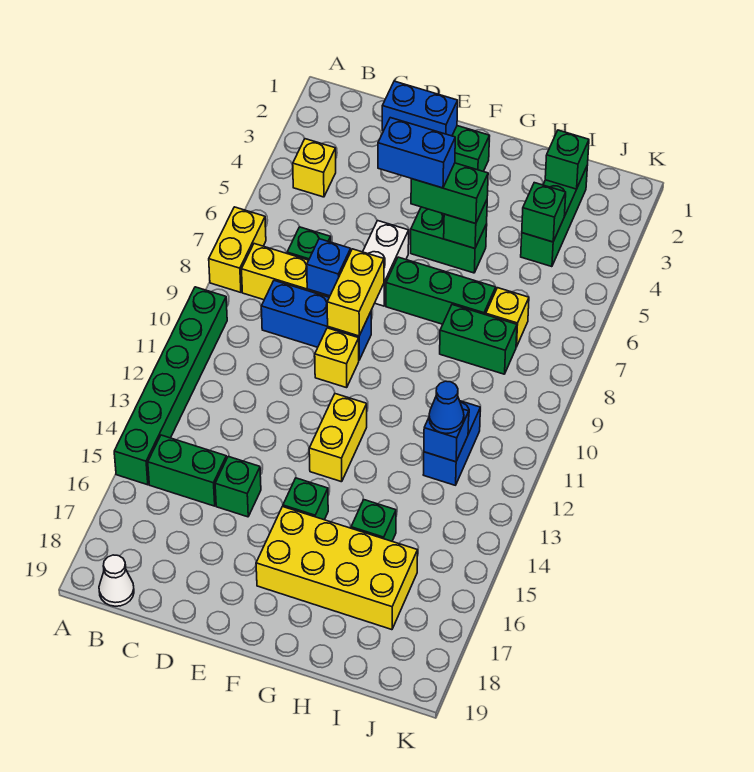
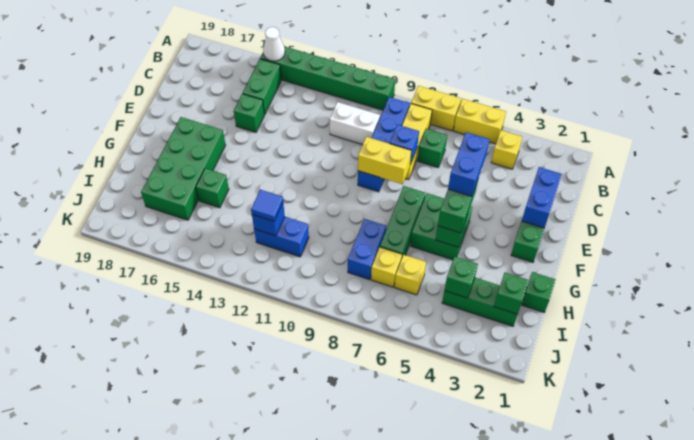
white 1x1 cone [99,555,134,606] -> white 1x1 cone moved to [263,27,285,61]
blue 1x3 brick [261,281,371,360] -> blue 1x4 brick [358,97,410,192]
white 1x2 brick [363,221,409,306] -> white 1x2 brick moved to [330,102,380,145]
yellow 1x1 brick [315,328,359,388] -> yellow 1x1 brick moved to [395,255,426,295]
green 1x2 brick [411,207,487,273] -> green 2x2 brick [410,193,472,260]
yellow 1x2 brick [309,394,367,482] -> yellow 1x2 brick moved to [454,99,506,144]
green 1x1 brick [283,478,328,520] -> green 1x1 brick moved to [522,272,556,312]
yellow 2x4 brick [256,506,418,630] -> green 2x4 brick [141,117,226,220]
green 1x2 brick [440,305,517,374] -> blue 1x2 brick [348,219,386,280]
blue 1x1 cone [429,381,464,433] -> blue 1x1 tile [251,190,283,221]

